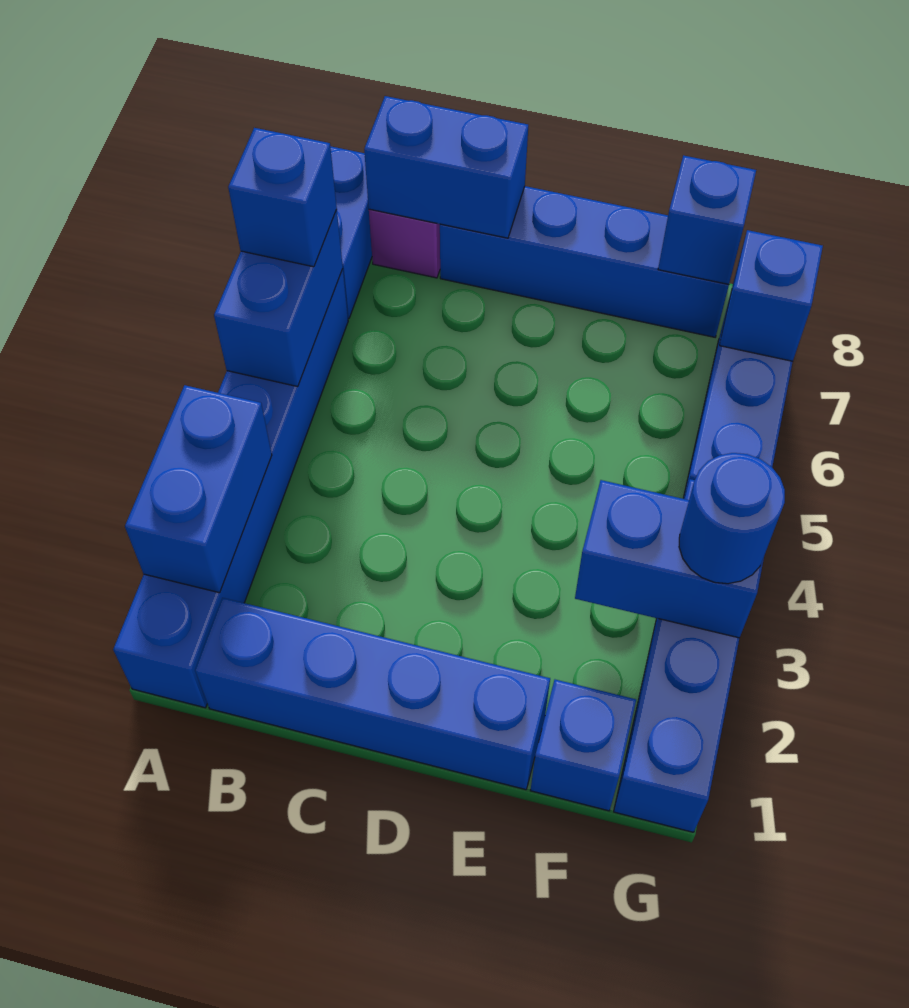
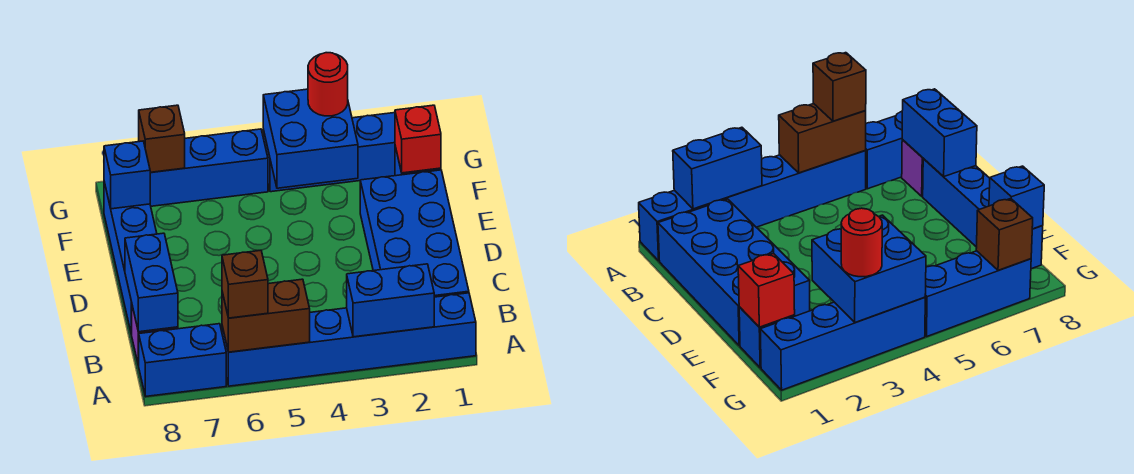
blue 1x2 brick [214,210,343,387] -> brown 1x2 brick [222,279,310,352]
blue 1x1 brick [228,128,337,267] -> brown 1x1 brick [222,250,268,318]
blue 1x4 brick [195,598,550,790] -> blue 2x4 brick [360,170,469,297]
none -> red 1x1 brick [395,105,441,173]
blue 1x2 brick [575,480,764,638] -> blue 2x2 brick [263,89,358,188]
blue 1x1 round brick [679,453,785,584] -> red 1x1 round brick [308,53,348,116]
blue 1x1 brick [719,230,823,361] -> brown 1x1 brick [139,105,185,172]

